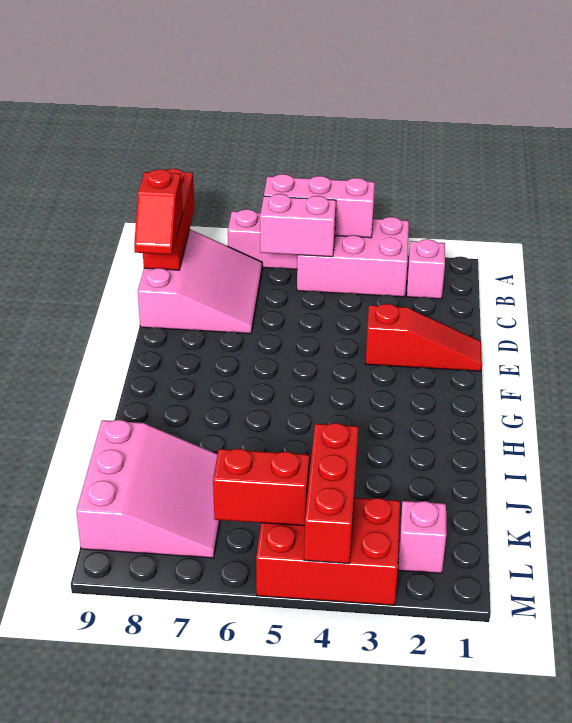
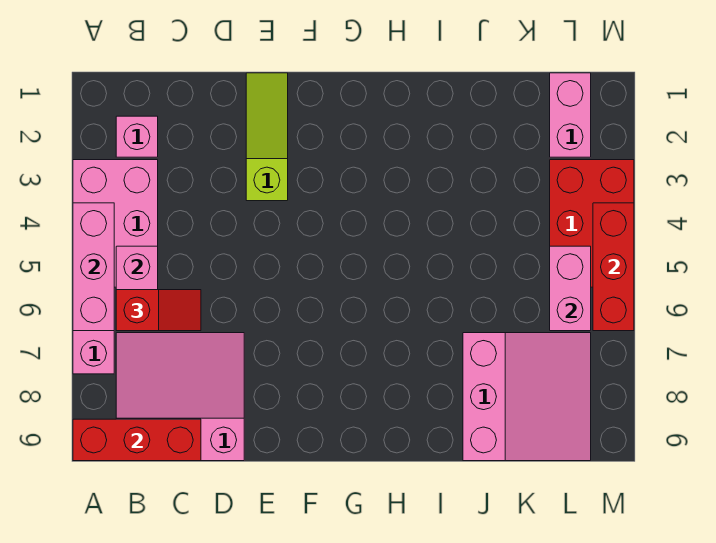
red 1x2 slope [134,169,183,255] -> red 1x2 slope moved to [116,290,201,331]
red 1x3 slope [366,304,482,371] -> lime 1x3 slope [246,73,288,201]
pink 3x3 slope [76,420,220,558] -> pink 3x3 slope turned to [463,333,591,461]
red 1x3 brick [304,423,358,564] -> red 1x3 brick turned to [593,203,634,331]
pink 1x1 brick [398,501,446,573] -> pink 1x2 brick [550,73,591,157]
red 1x2 brick [213,449,309,526] -> pink 1x2 brick [550,246,591,331]

